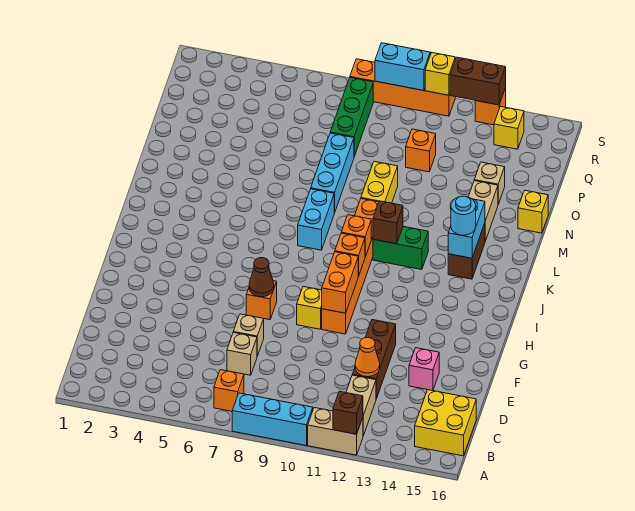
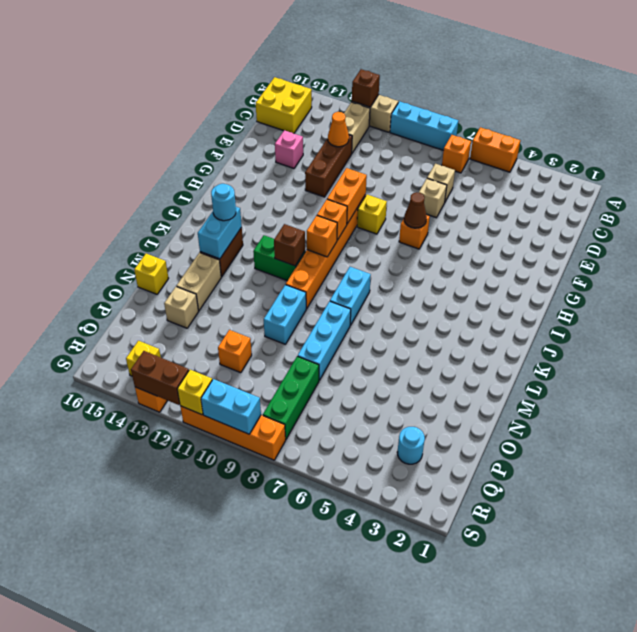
none -> orange 1x2 brick [470,127,520,172]
yellow 1x2 brick [361,161,398,203] -> cyan 1x2 brick [264,285,306,344]
none -> cyan 1x1 round brick [397,427,425,464]

